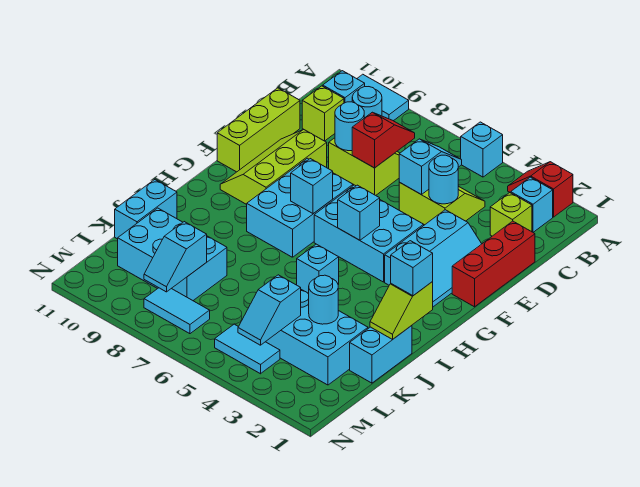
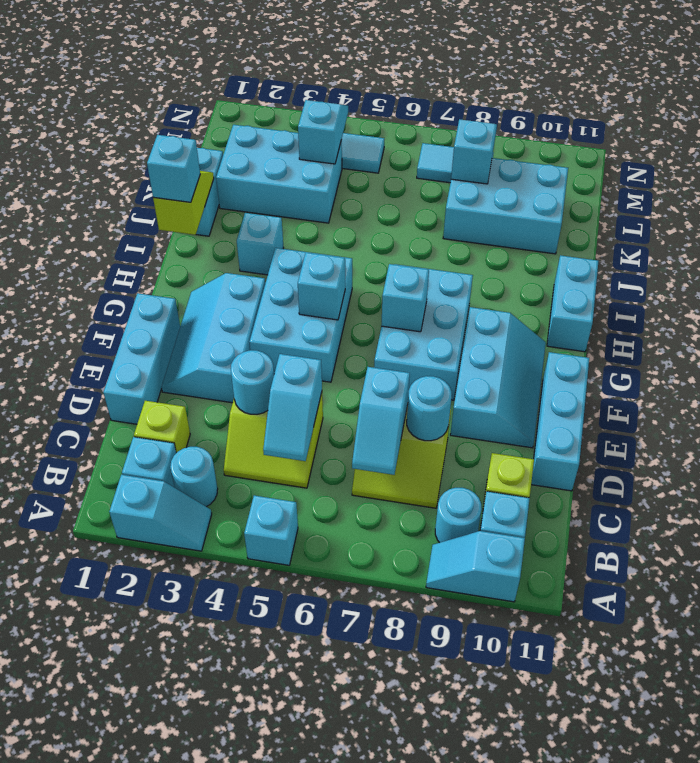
red 1x2 slope [508,162,573,217] -> cyan 1x2 slope [109,475,212,551]
cyan 1x2 tile [357,74,409,121] -> cyan 1x2 slope [426,531,525,602]
red 1x2 slope [352,112,415,168] -> cyan 1x2 slope [352,367,410,475]
red 1x3 brick [452,221,535,307] -> cyan 1x3 brick [103,293,180,424]
lime 1x3 brick [217,88,300,172] -> cyan 1x3 brick [531,352,589,491]
lime 2x3 slope [220,129,327,204] -> cyan 2x3 slope [450,307,546,448]
cyan 2x3 brick [314,185,424,282] -> cyan 2x3 brick turned to [249,248,352,382]
cyan 1x1 brick [297,244,339,293] -> cyan 1x1 brick moved to [237,213,284,275]
cyan 1x2 brick [115,180,177,239] -> cyan 1x2 brick moved to [547,255,599,352]
cyan 1x1 round brick [308,275,338,324] -> cyan 1x1 round brick moved to [170,447,218,507]

